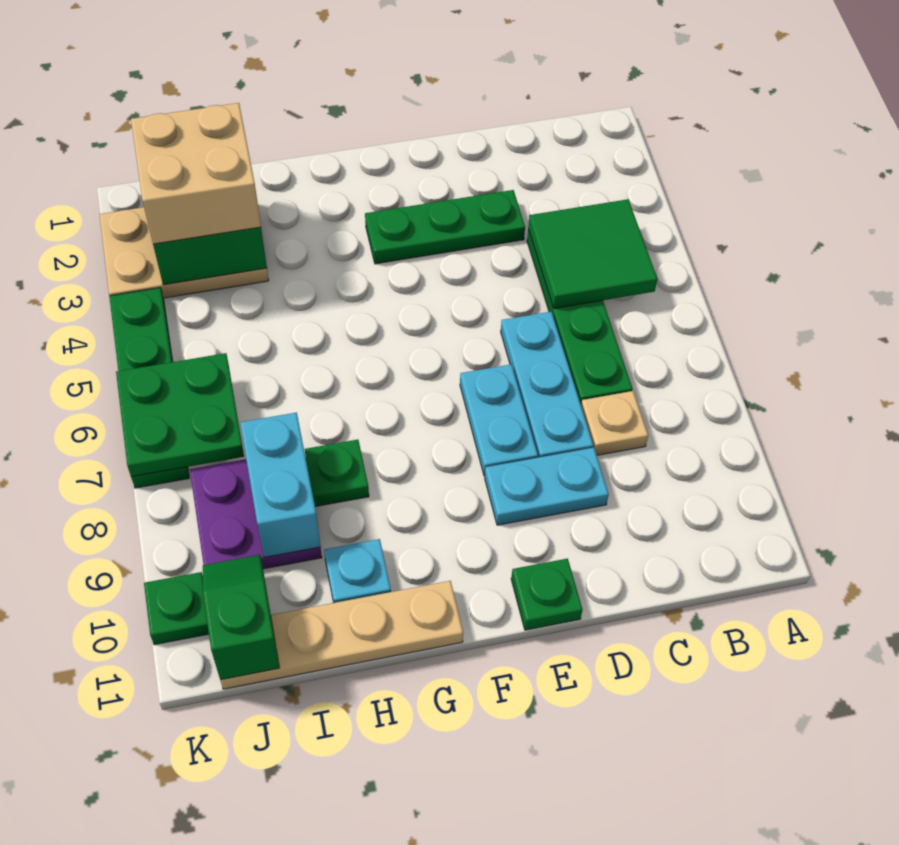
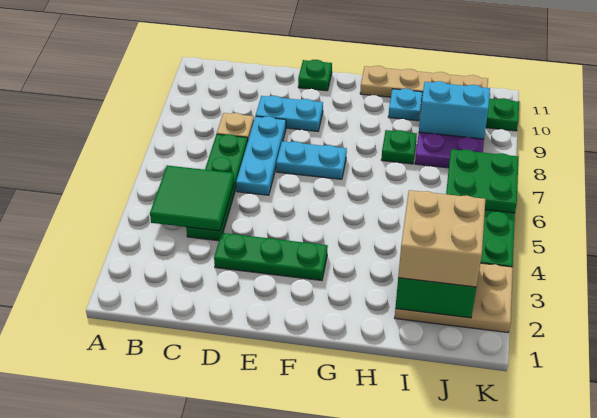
cyan 1x2 plate [460,364,538,476] -> cyan 1x2 plate turned to [276,141,347,179]
cyan 1x2 brick [240,413,320,558] -> cyan 1x2 brick turned to [419,81,490,139]
green 1x2 slope [203,555,279,680] -> none

